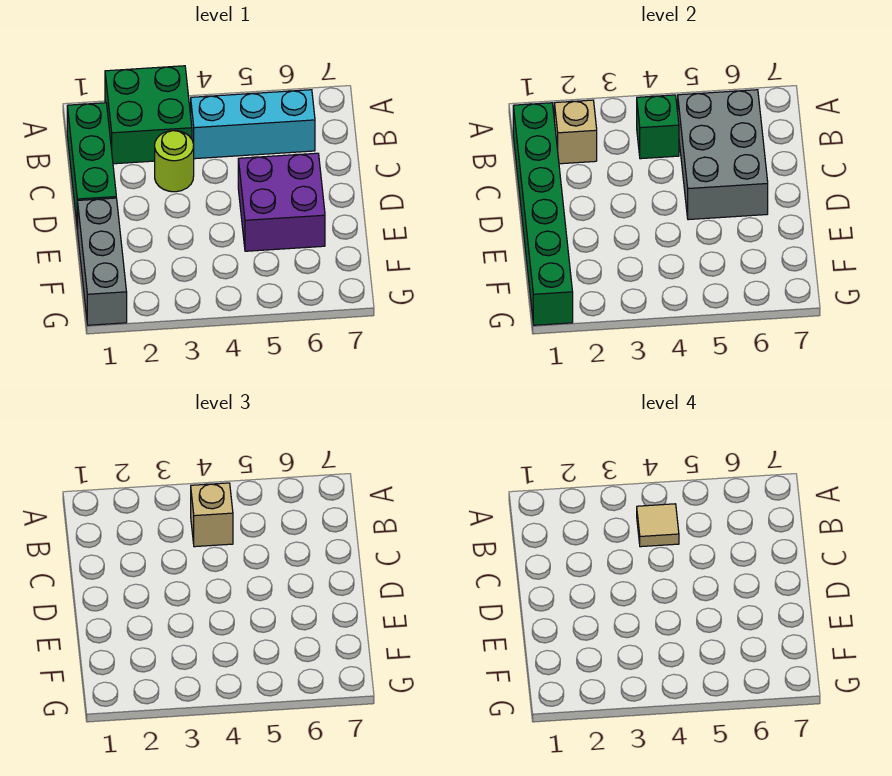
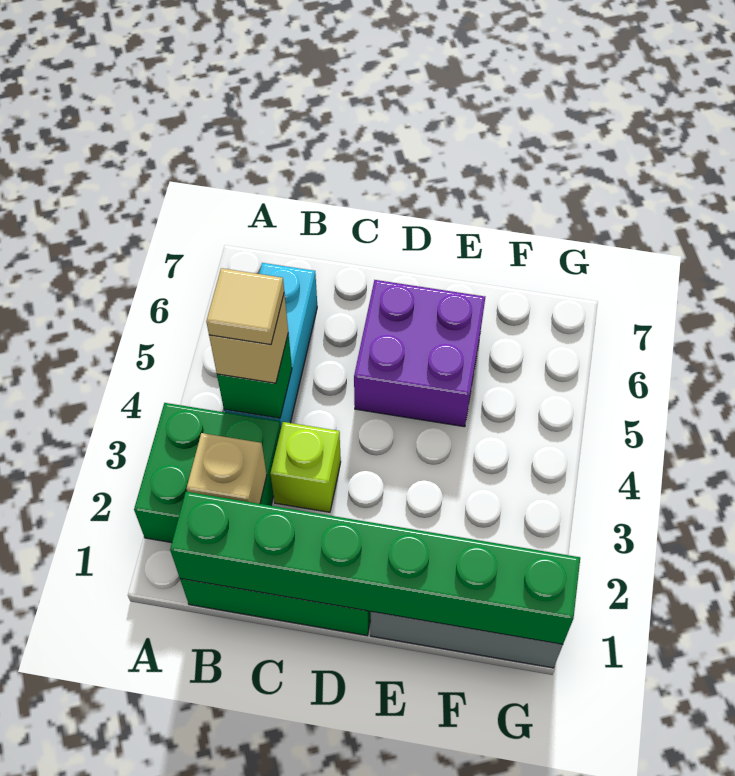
grey 2x3 brick [678,90,768,220] -> none
lime 1x1 round brick [155,131,194,192] -> lime 1x1 brick [270,422,341,512]

